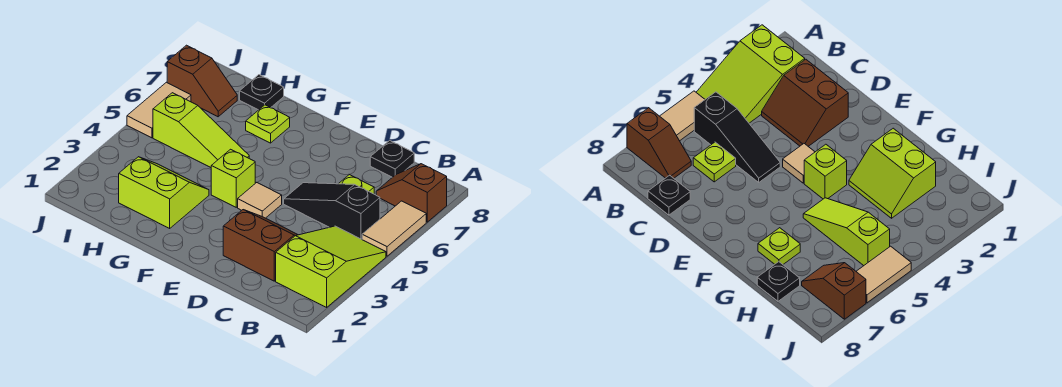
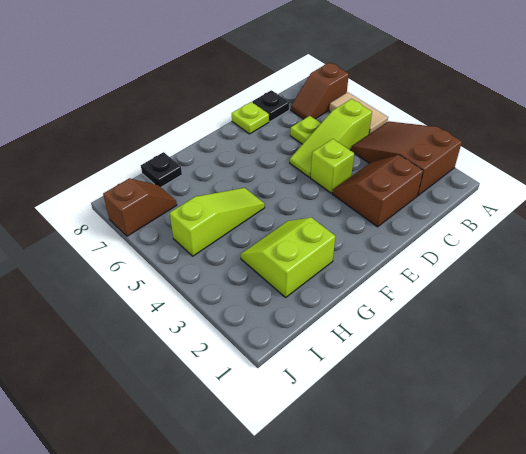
lime 2x3 slope [276,226,386,307] -> brown 2x3 slope [351,121,462,196]
black 1x3 slope [284,183,380,239] -> lime 1x3 slope [290,99,372,177]
tan 1x1 tile [238,182,282,218] -> none
lime 1x1 brick [211,149,255,207] -> lime 1x1 brick moved to [311,139,354,193]
lime 1x1 plate [246,105,290,143] -> lime 1x1 plate moved to [232,102,269,134]
tan 1x2 tile [127,82,191,138] -> none

